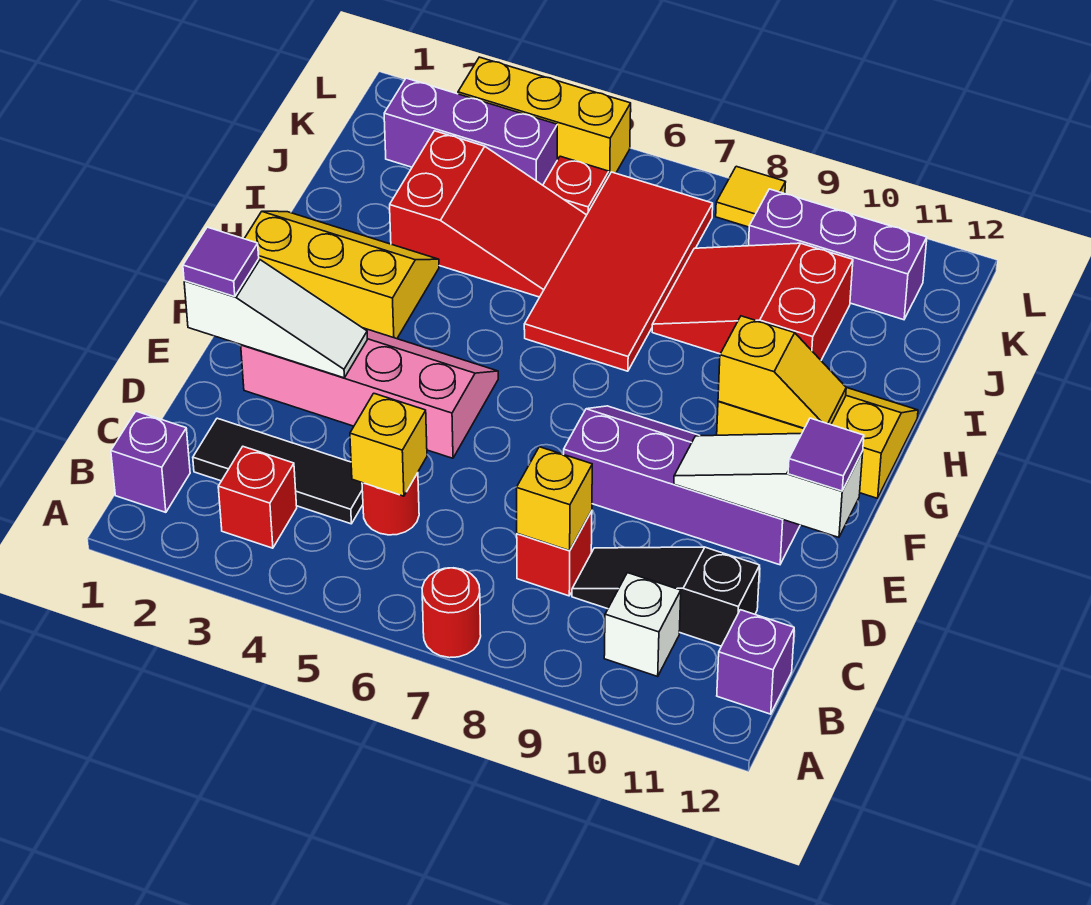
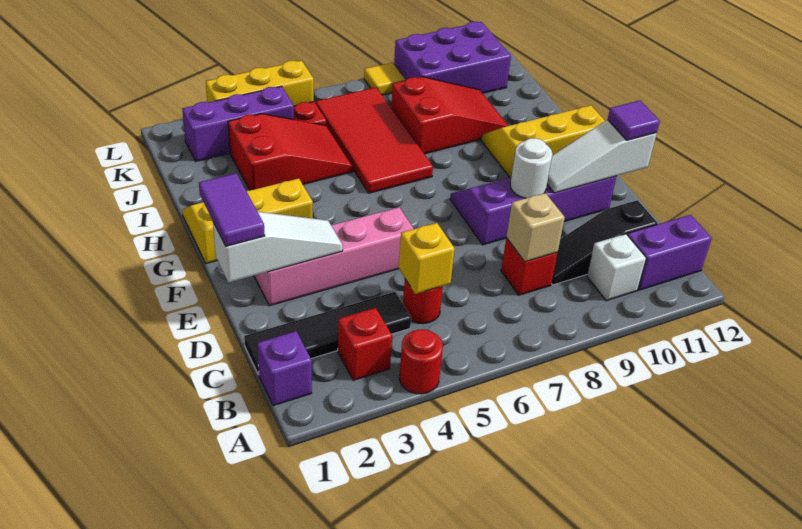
red 1x1 round brick [422,568,481,658] -> red 1x1 round brick moved to [399,329,443,394]
purple 1x1 brick [717,610,794,714] -> purple 1x2 brick [627,215,712,290]
black 1x3 tile [193,418,363,524] -> black 1x4 tile [244,292,411,375]
yellow 1x1 brick [516,447,592,551] -> tan 1x1 brick [506,193,565,262]
purple 1x1 tile [183,227,259,297] -> purple 1x2 tile [199,173,265,246]
none -> white 1x1 round brick [510,138,552,198]
yellow 1x2 slope [718,316,846,428] -> none
red 2x3 slope [652,243,853,360] -> red 2x3 slope turned to [391,77,509,154]
purple 1x3 brick [749,189,927,320] -> purple 2x3 brick [394,22,511,93]

